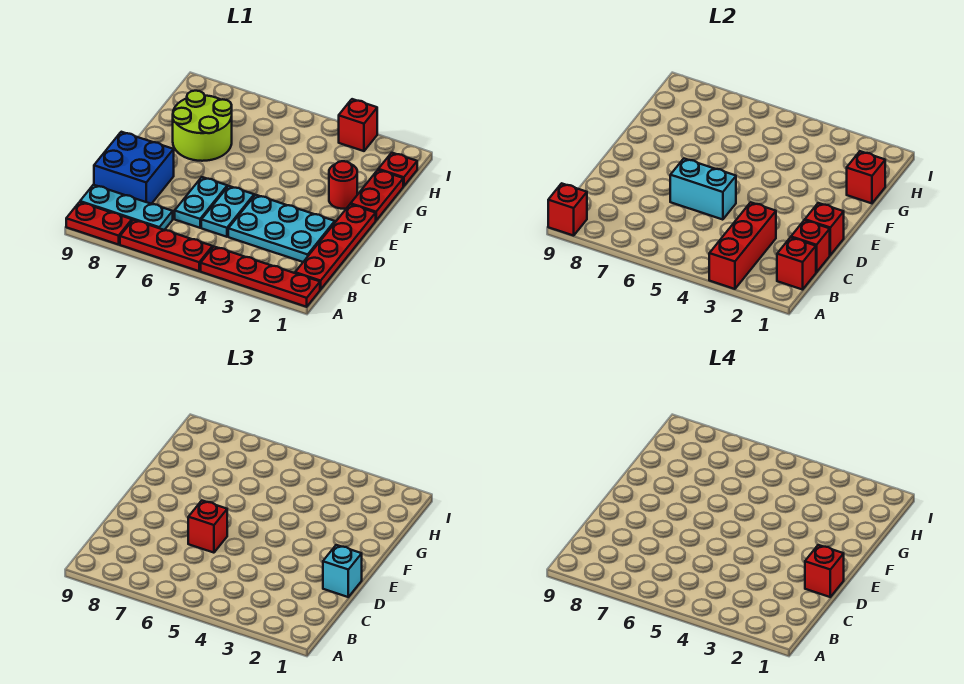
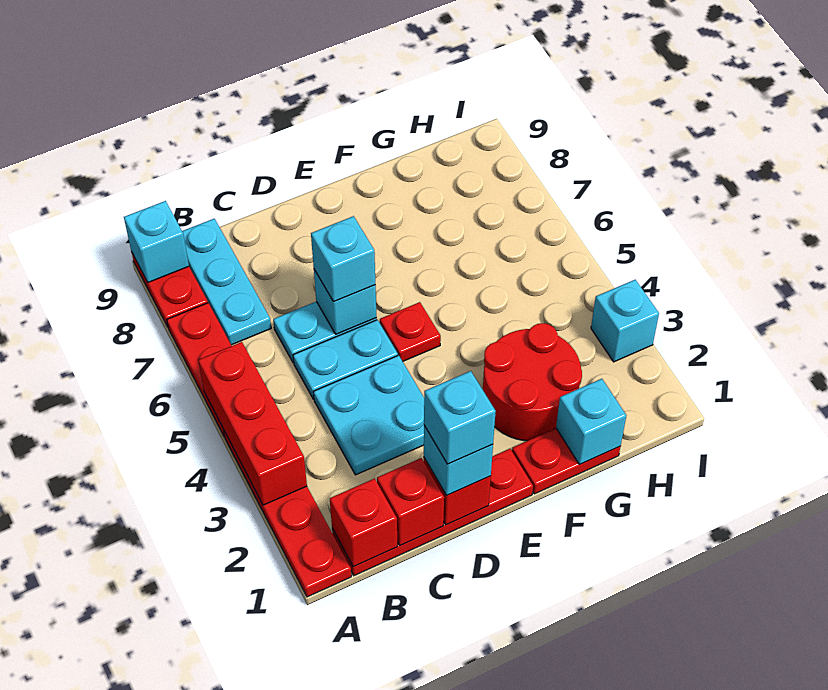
red 1x3 brick [709,202,776,289] -> red 1x3 brick turned to [198,342,307,505]
red 1x1 brick [548,183,587,236] -> cyan 1x1 brick [124,201,189,282]
cyan 2x3 plate [228,195,335,262] -> cyan 2x2 plate [314,355,424,475]
blue 2x2 brick [94,132,174,204] -> none
red 1x1 brick [805,545,844,597] -> cyan 1x1 brick [424,371,496,464]
cyan 1x2 brick [670,159,736,220] -> cyan 1x1 brick [314,270,377,334]
red 1x1 brick [188,501,227,553] -> cyan 1x1 brick [311,216,375,302]
red 1x1 round brick [329,161,357,209] -> red 2x2 round brick [483,323,582,441]
lime 2x2 round brick [173,91,232,161] -> none
red 1x1 brick [847,151,885,203] -> cyan 1x1 brick [556,379,626,465]
red 1x1 plate [378,153,417,186] -> red 1x1 plate moved to [380,302,441,361]
red 1x1 brick [339,99,377,151] -> cyan 1x1 brick [591,280,659,362]

